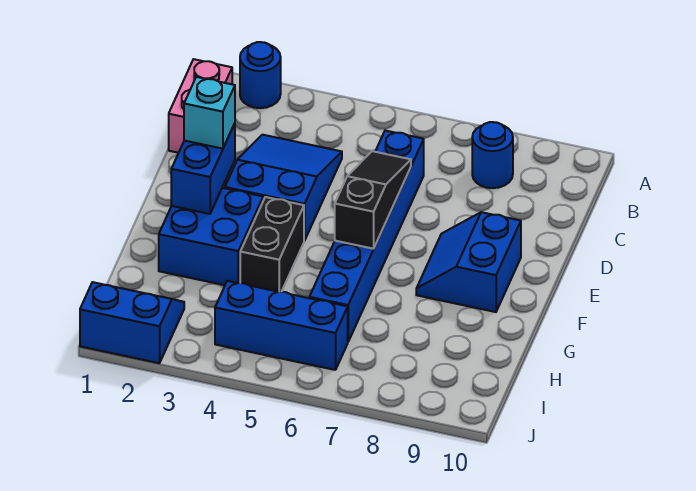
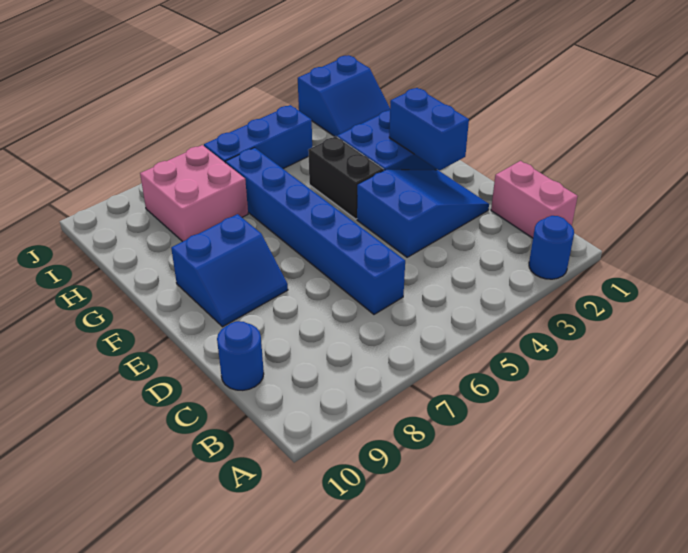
blue 1x1 round brick [472,122,513,188] -> blue 1x1 round brick moved to [217,321,264,390]
blue 2x3 slope [225,135,342,241] -> blue 2x3 slope turned to [357,170,489,257]
black 1x3 slope [335,151,411,249] -> none
cyan 1x1 brick [184,77,235,149] -> none
blue 2x2 slope [416,212,521,312] -> blue 2x2 slope turned to [171,214,288,327]
none -> pink 2x2 brick [140,145,248,242]

